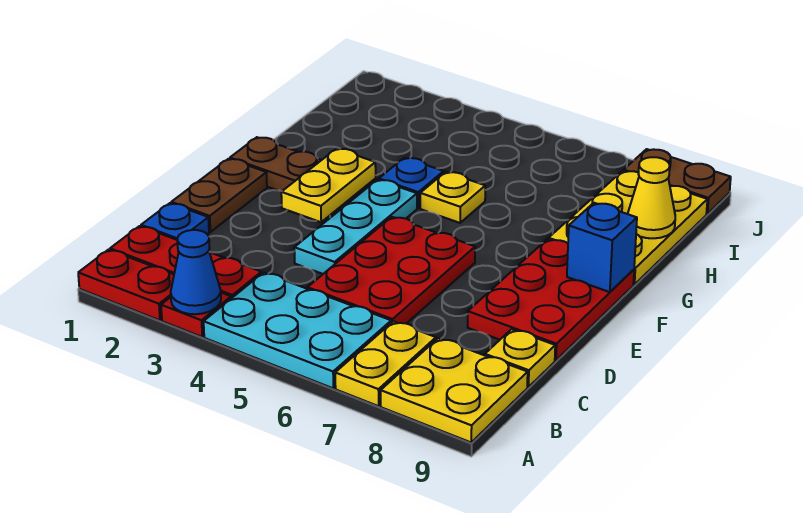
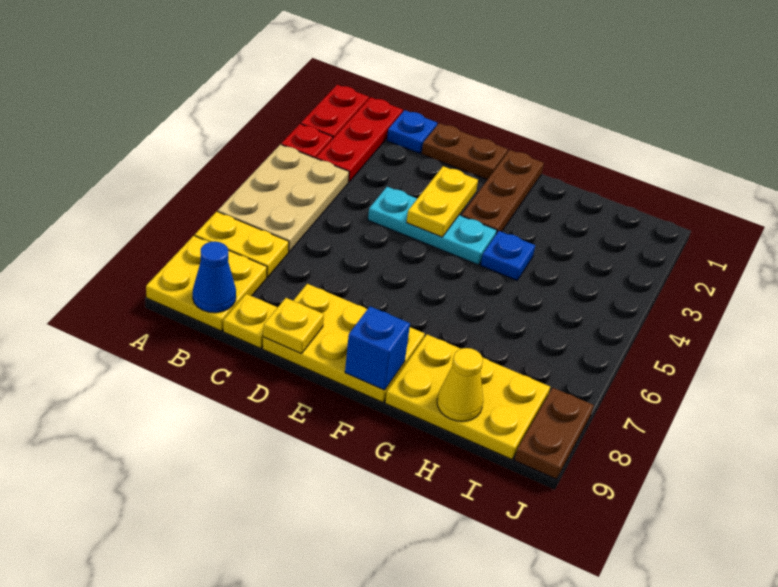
blue 1x1 cone [171,230,221,314] -> blue 1x1 cone moved to [193,242,236,313]
cyan 2x3 plate [204,273,391,388] -> tan 2x3 plate [218,144,349,252]
red 2x3 plate [307,217,475,324] -> none
red 2x3 plate [468,239,634,360] -> yellow 2x3 plate [263,284,425,402]
yellow 1x2 plate [281,149,376,222] -> yellow 1x2 plate turned to [407,166,478,237]
yellow 1x1 plate [420,172,485,223] -> yellow 1x1 plate moved to [263,298,324,354]

